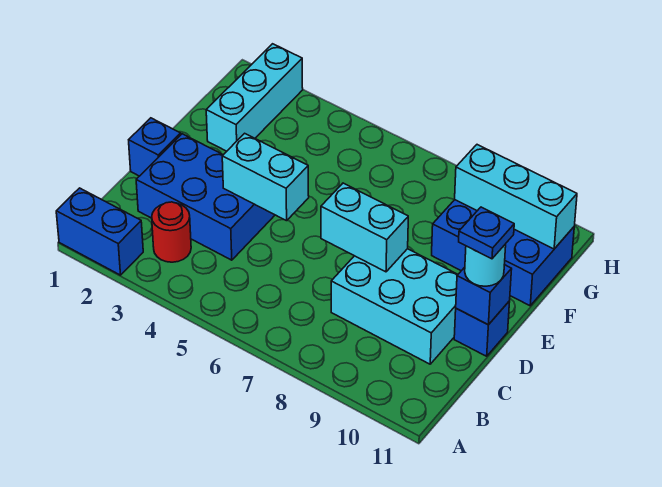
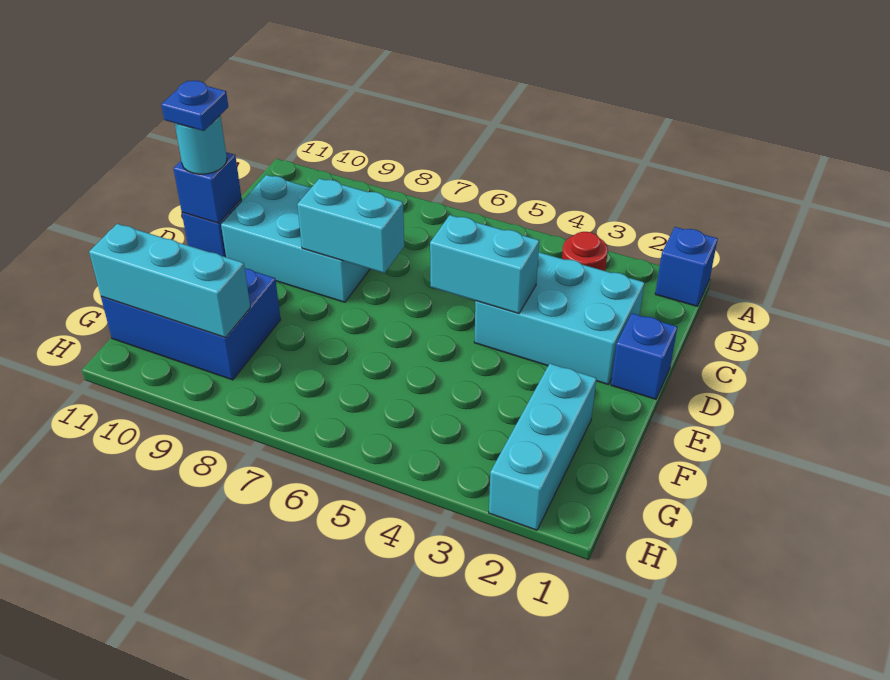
blue 1x2 brick [56,188,143,275] -> blue 1x1 brick [655,227,718,306]
blue 2x3 brick [136,134,275,260] -> cyan 2x3 brick [474,252,644,385]

